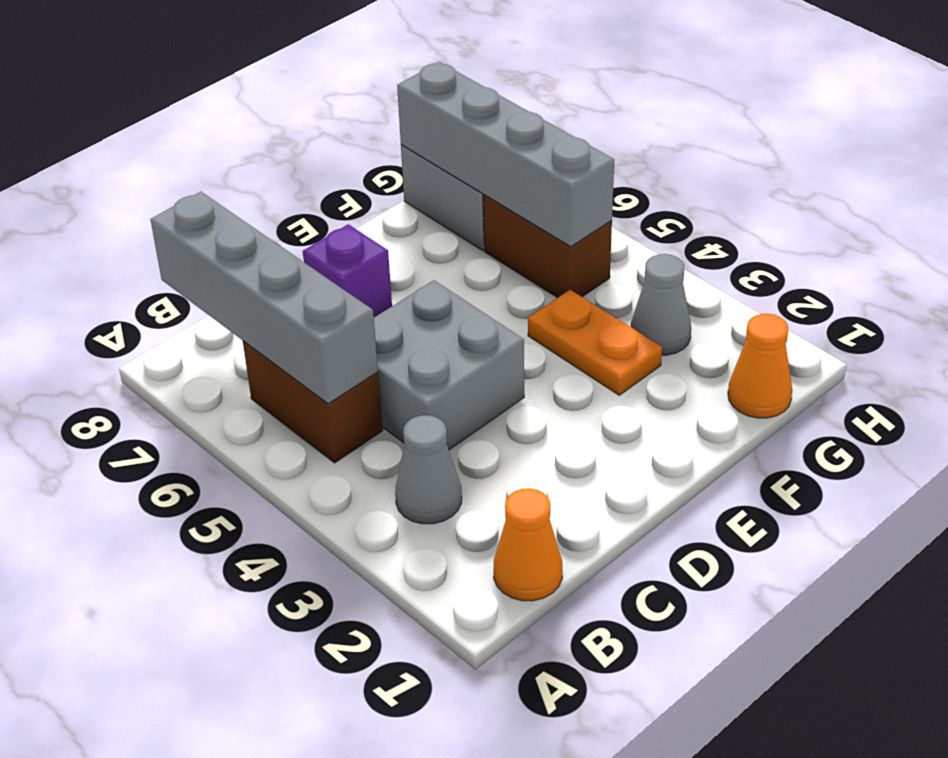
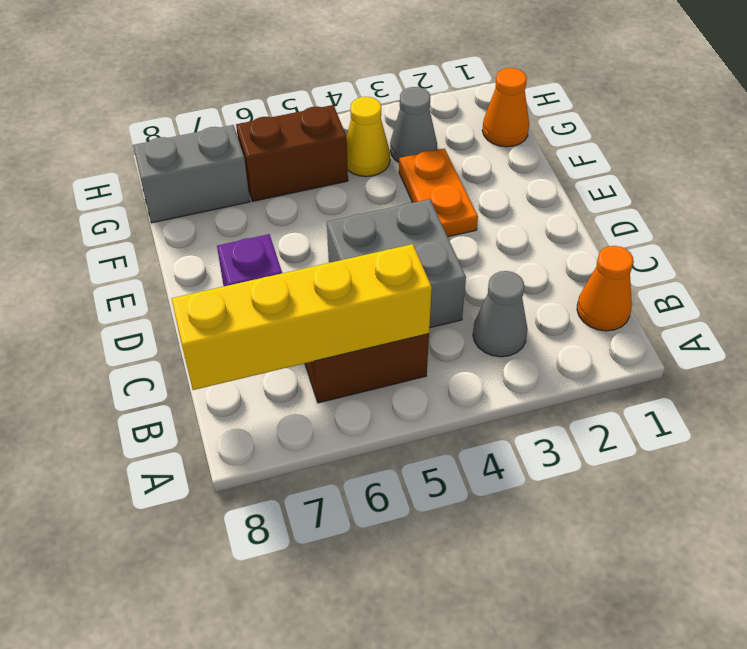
grey 1x4 brick [150,192,378,404] -> yellow 1x4 brick [171,244,432,390]
orange 1x2 plate [528,290,662,395] -> orange 1x2 plate turned to [399,149,478,237]
none -> yellow 1x1 cone [347,97,390,177]
grey 1x4 brick [397,62,614,247] -> none

